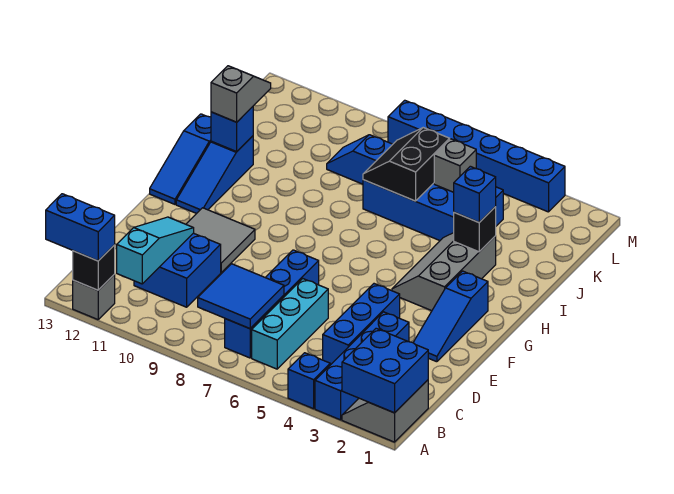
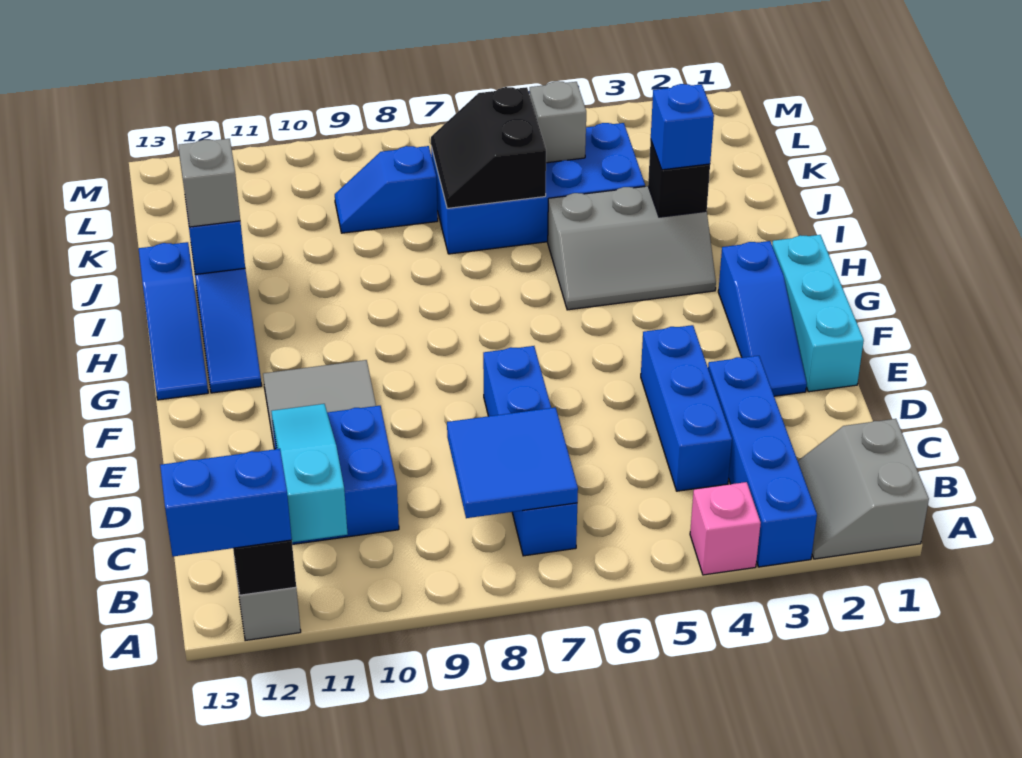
blue 2x2 brick [342,328,428,413] -> none
blue 1x1 brick [288,353,330,409] -> pink 1x1 brick [690,482,761,575]
cyan 1x3 brick [252,279,328,369] -> cyan 1x3 brick moved to [772,235,864,392]
grey 2x3 slope [392,233,496,311] -> grey 2x3 slope turned to [548,186,716,310]
blue 1x6 brick [388,100,565,212] -> none

